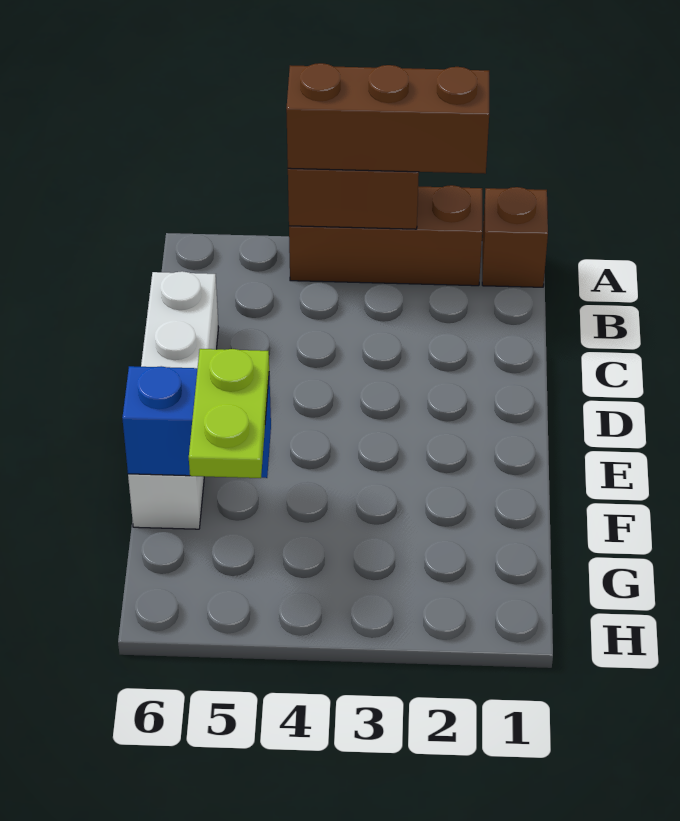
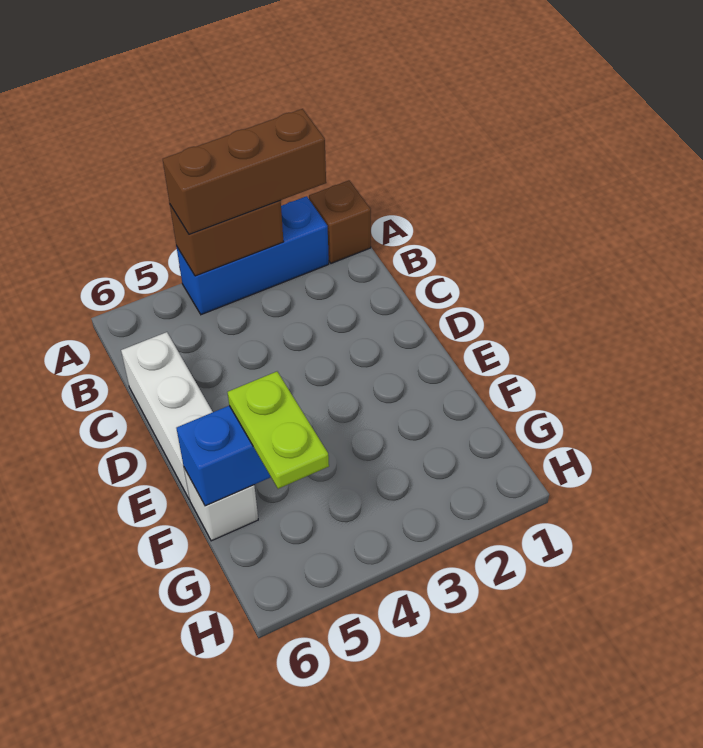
brown 1x3 brick [289,185,482,286] -> blue 1x3 brick [176,196,329,315]

